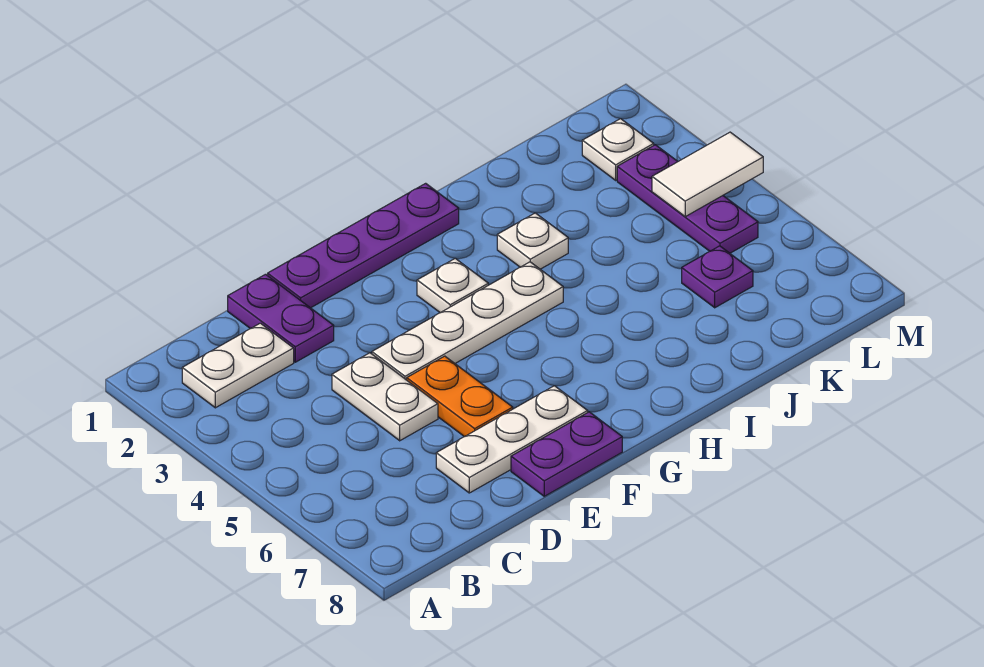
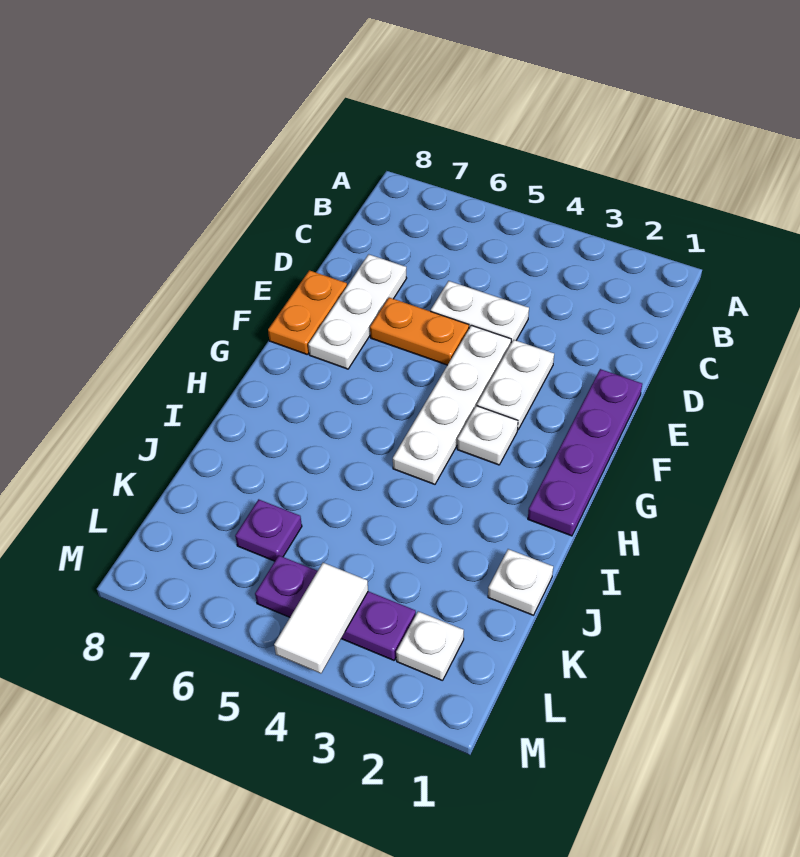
white 1x2 plate [182,323,294,408] -> white 1x2 plate moved to [477,340,554,429]
purple 1x2 plate [228,274,334,362] -> none
purple 1x2 plate [511,412,622,496] -> orange 1x2 plate [268,270,347,354]
white 1x1 plate [497,213,568,269] -> white 1x1 plate moved to [488,549,553,615]

